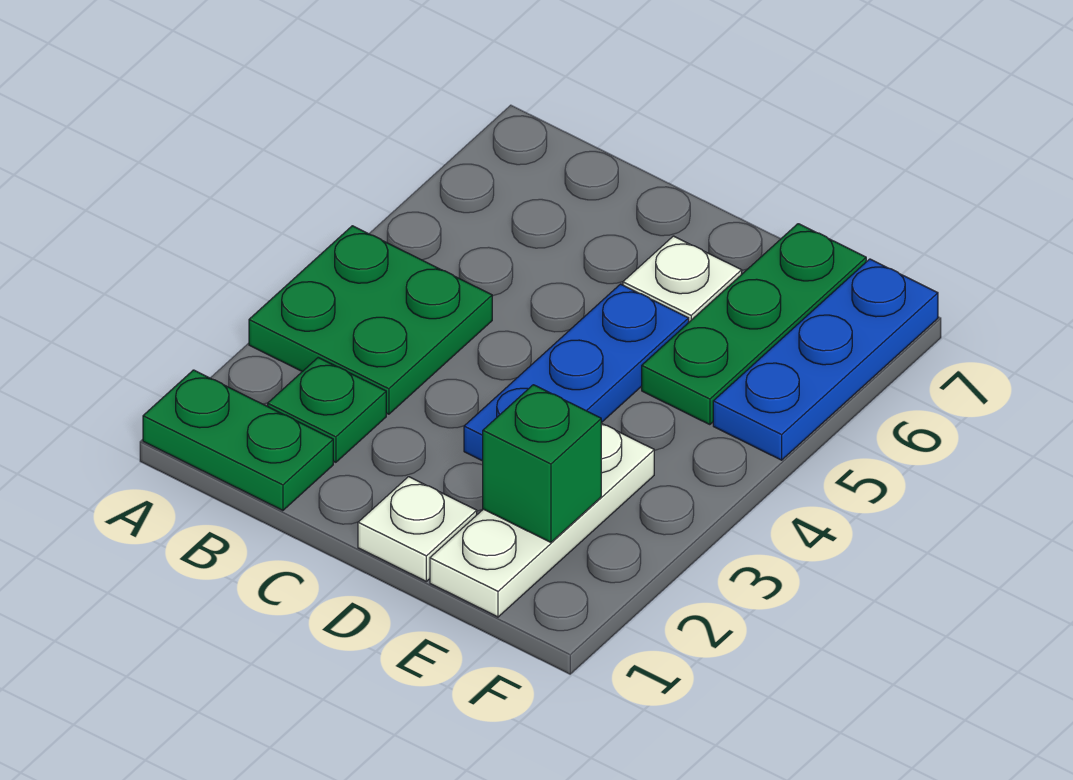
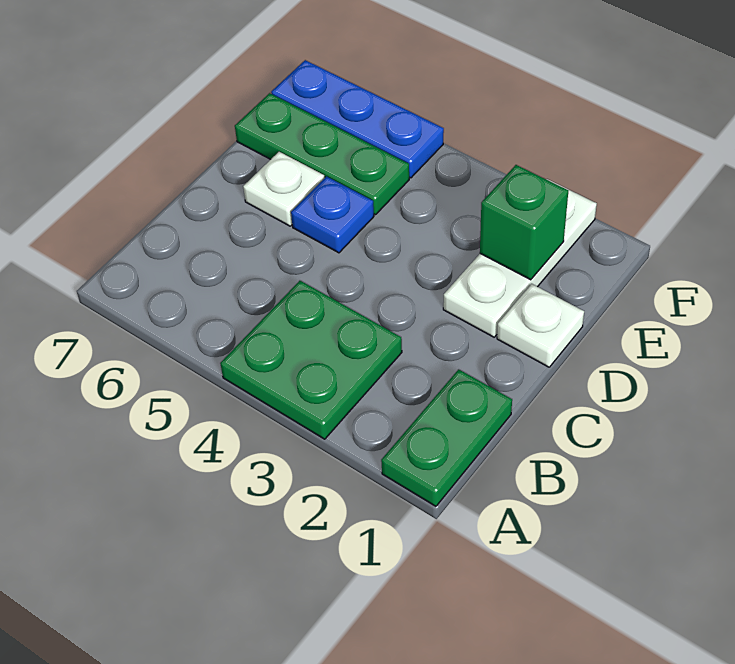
green 1x1 plate [268,358,386,462] -> none
blue 1x3 plate [464,284,689,461] -> blue 1x1 plate [291,176,374,253]
white 1x3 plate [430,423,654,617] -> white 1x3 plate turned to [443,179,597,337]

